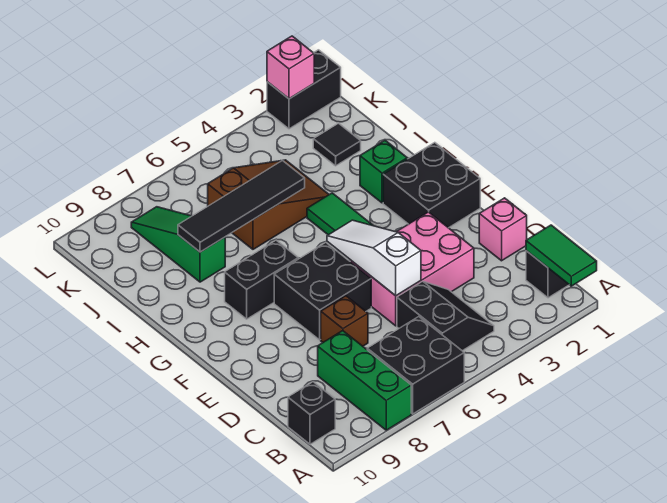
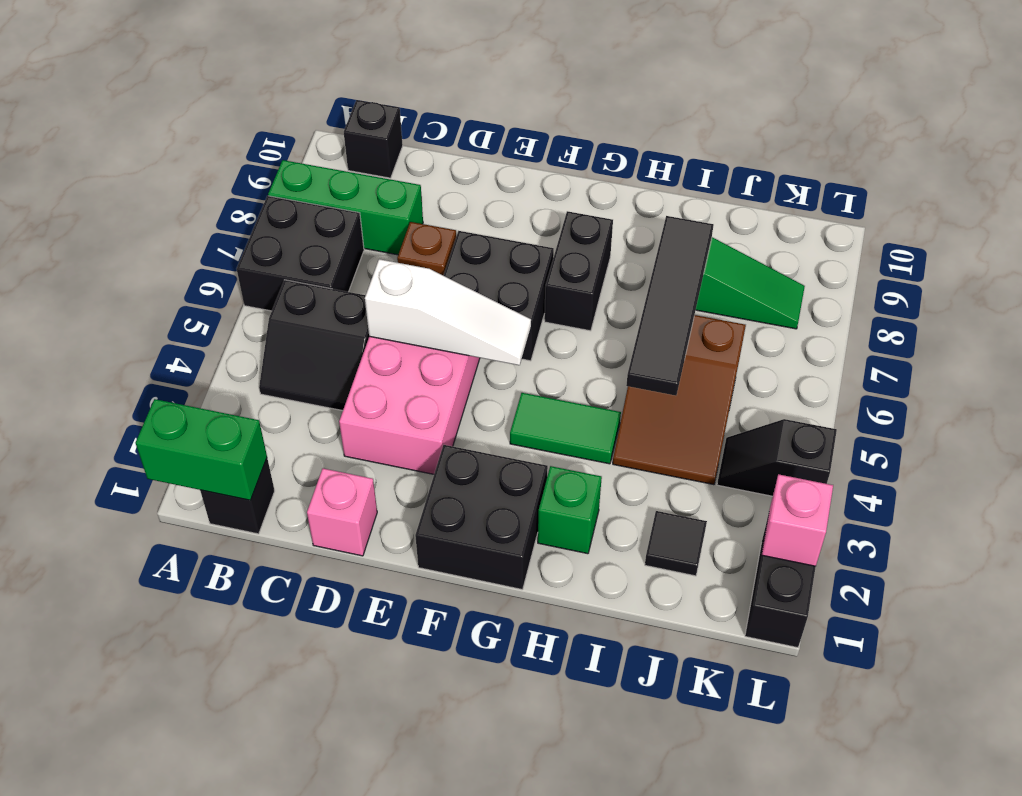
green 1x2 tile [526,225,597,286] -> green 1x2 brick [135,399,267,500]
none -> black 1x2 slope [717,419,837,496]

